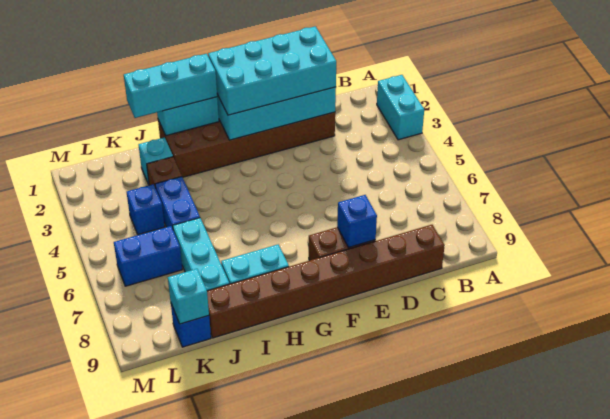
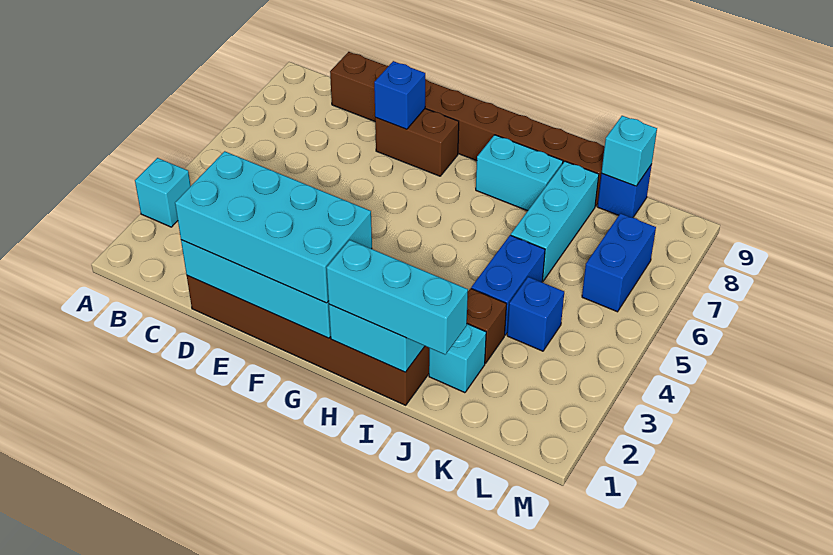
cyan 1x2 brick [377,75,424,140] -> cyan 1x1 brick [135,158,190,227]
blue 1x2 brick [114,226,182,286] -> blue 1x2 brick turned to [582,213,656,312]

